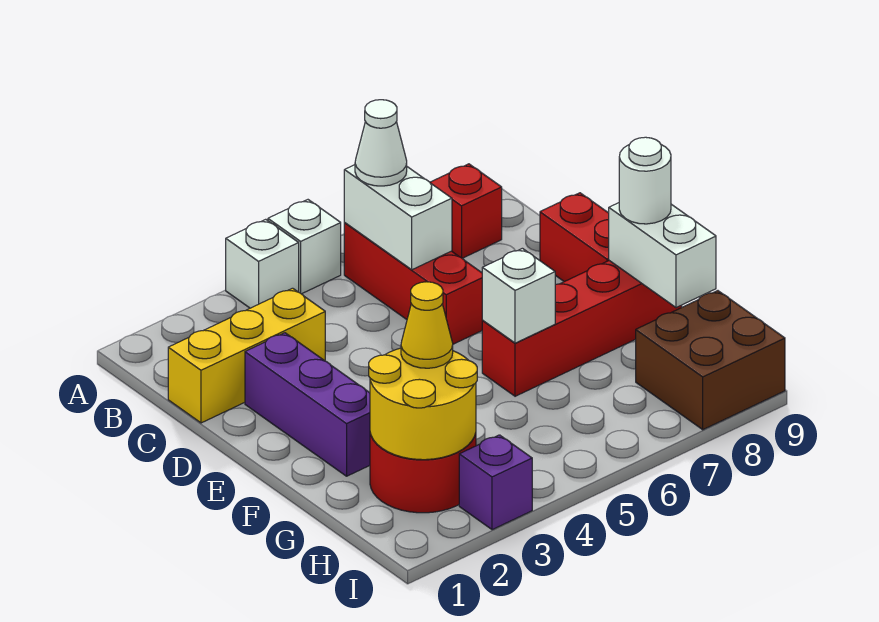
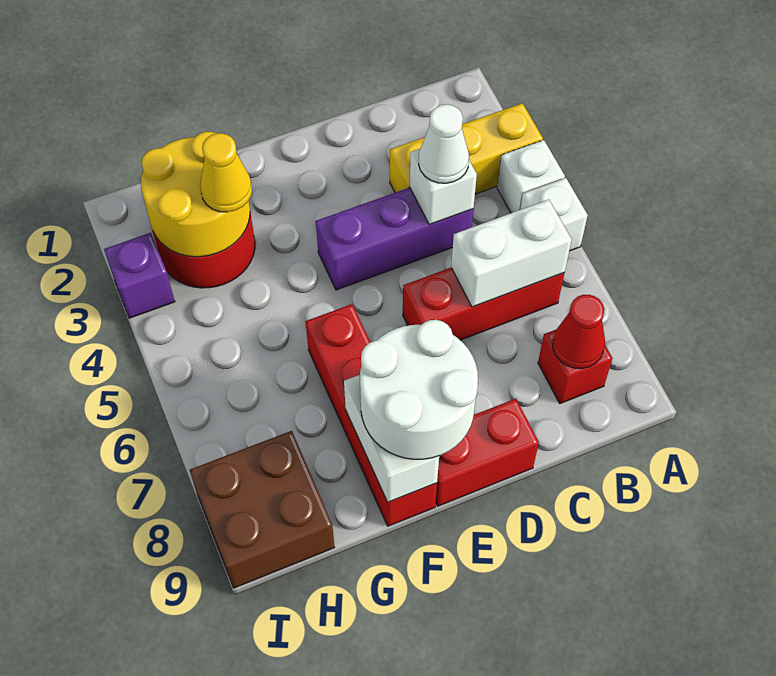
white 1x1 cone [355,100,407,186] -> white 1x1 cone moved to [419,104,469,183]
none -> red 1x1 cone [553,295,605,369]
yellow 1x3 brick [168,288,325,423] -> yellow 1x3 brick turned to [390,103,543,194]
purple 1x3 brick [245,333,370,476] -> purple 1x3 brick moved to [316,188,473,290]
white 1x1 brick [482,248,555,343] -> white 1x1 brick moved to [410,149,477,225]
white 1x2 brick [609,203,716,308] -> white 1x2 brick turned to [344,375,439,502]
white 1x1 round brick [619,137,671,224] -> white 2x2 round brick [360,320,478,459]

